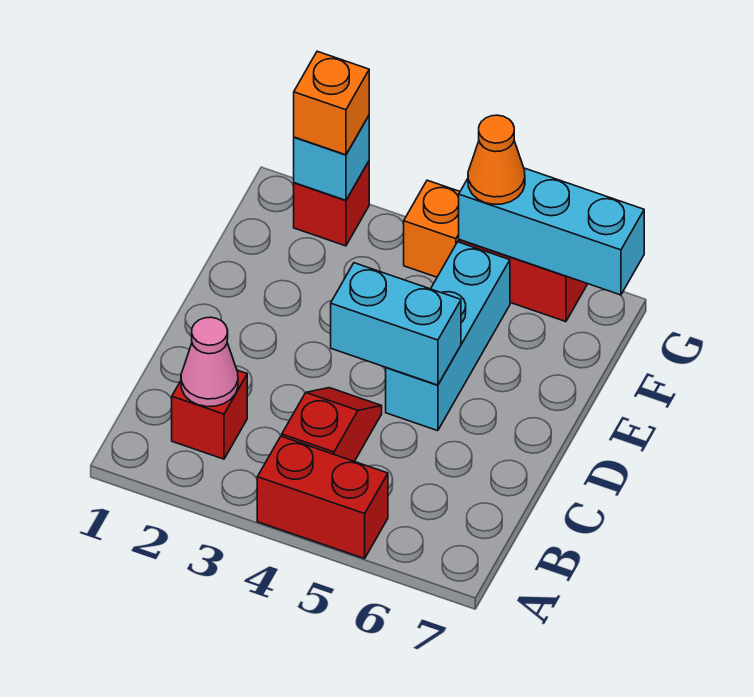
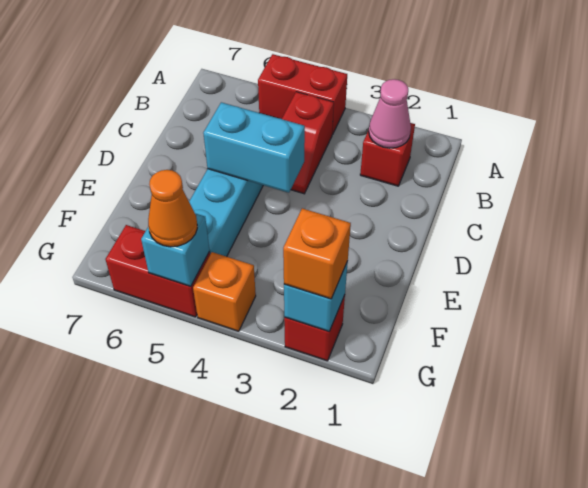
cyan 1x3 brick [459,168,644,295] -> cyan 1x1 brick [141,214,210,286]

